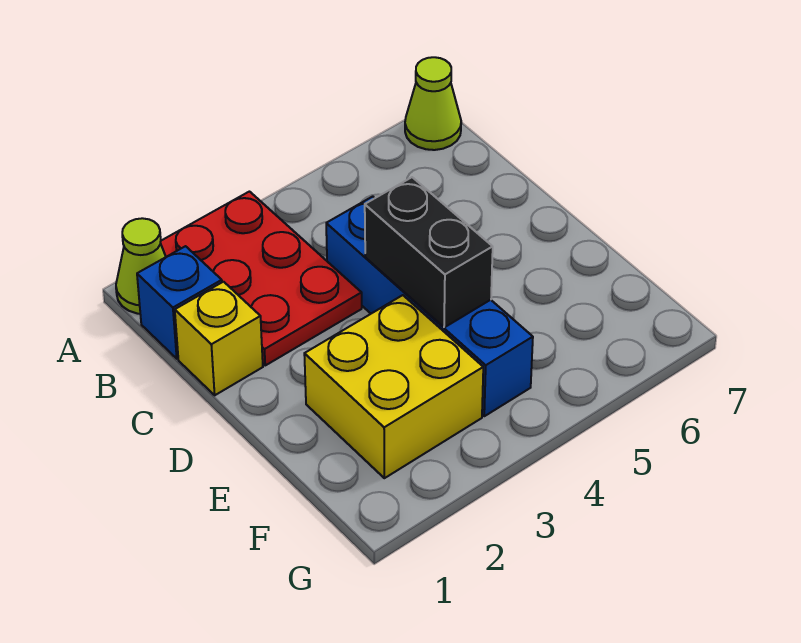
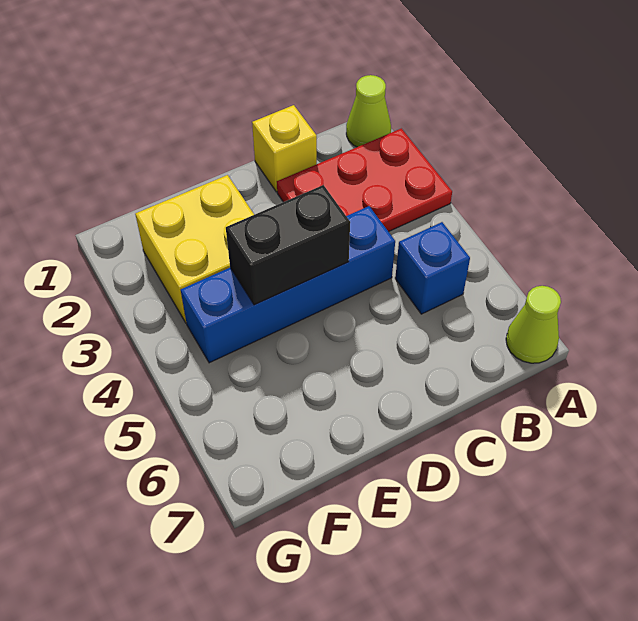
blue 1x1 brick [137,246,222,359] -> blue 1x1 brick moved to [395,222,470,314]

